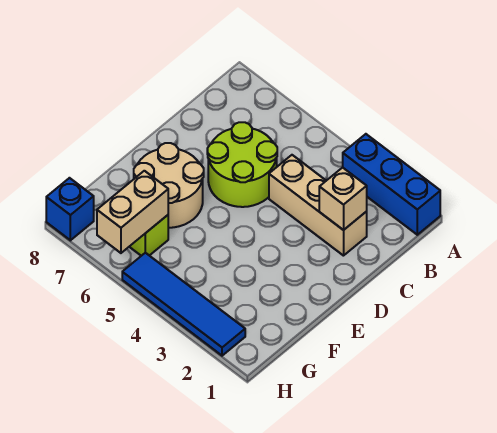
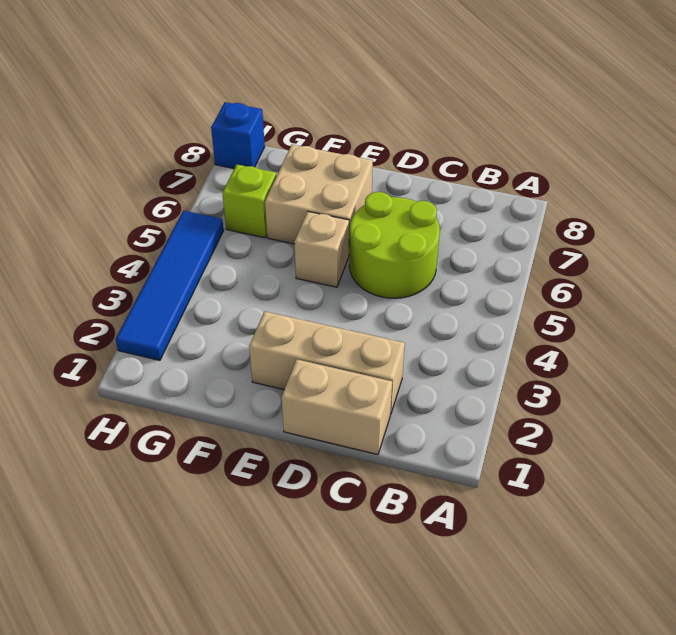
blue 1x3 brick [343,134,440,235] -> none
tan 1x3 brick [269,155,367,256] -> tan 1x3 brick turned to [249,311,405,415]
tan 1x1 brick [319,167,367,230] -> tan 1x1 brick moved to [294,212,349,287]
tan 2x2 round brick [134,143,204,228] -> tan 2x2 brick [265,145,373,255]
tan 1x2 brick [97,171,168,253] -> tan 1x2 brick moved to [282,359,392,455]

